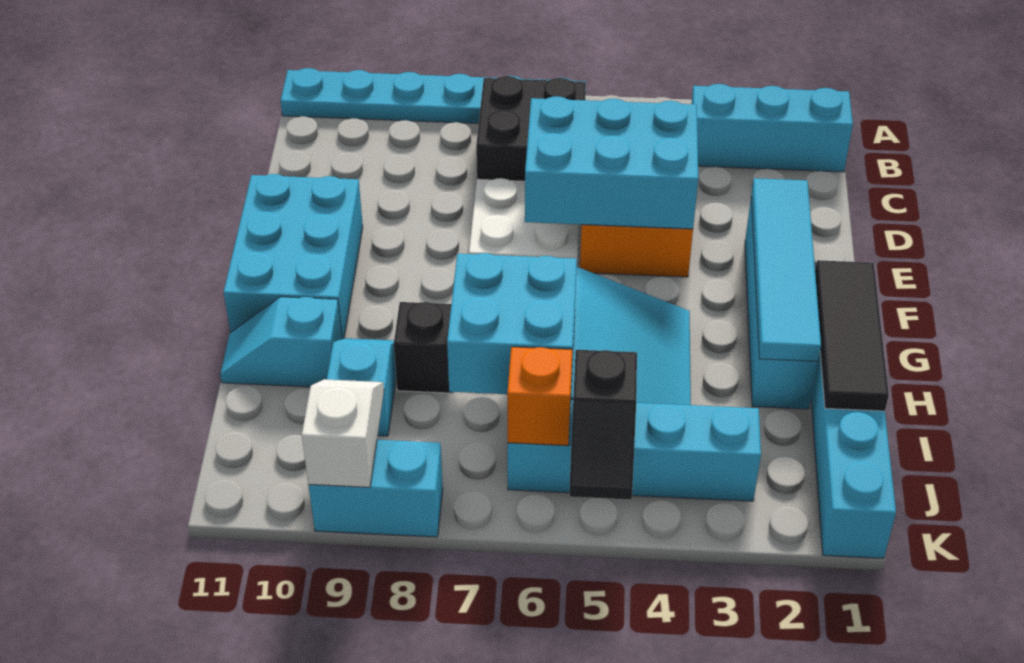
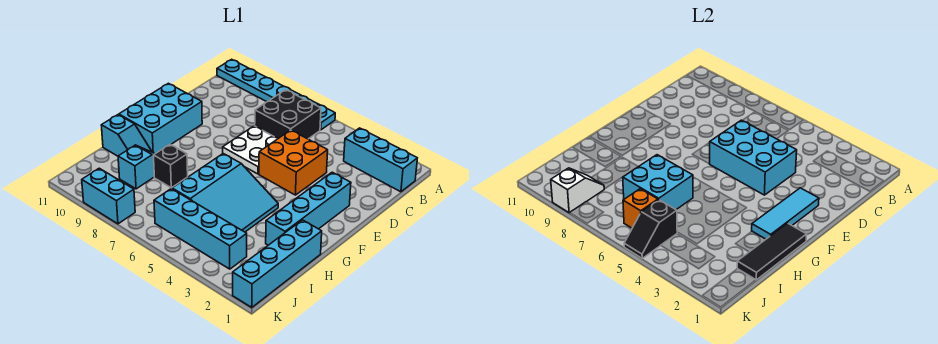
cyan 1x4 tile [751,178,821,362] -> cyan 1x3 tile [752,188,819,239]
cyan 1x2 slope [220,297,342,387] -> cyan 1x2 slope turned to [101,115,152,156]

